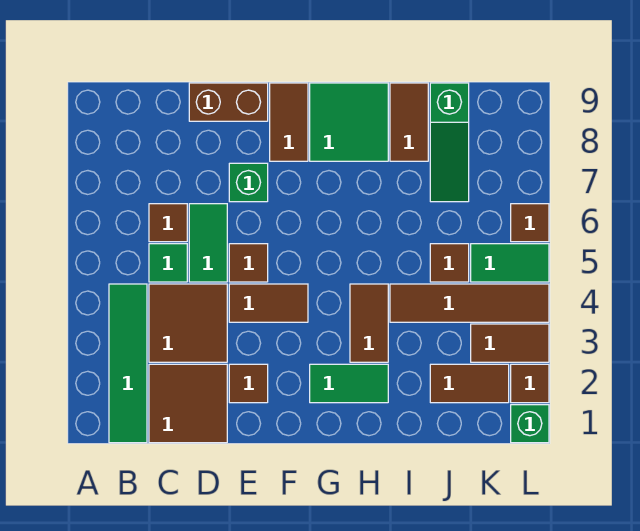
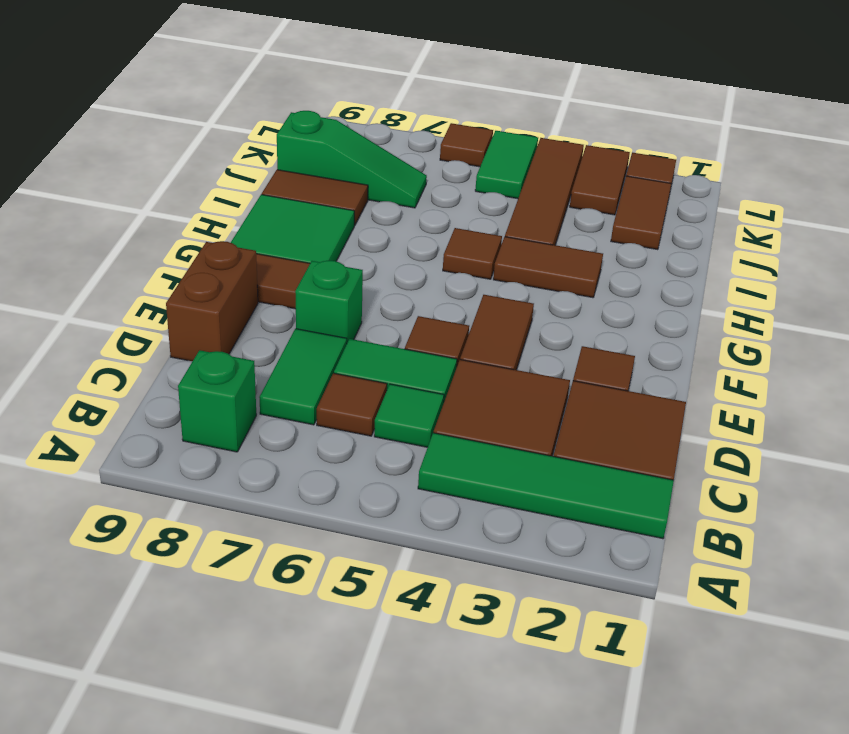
green 1x2 tile [310,364,388,403] -> green 1x2 tile moved to [259,329,347,425]
brown 1x1 tile [430,244,469,282] -> brown 1x1 tile moved to [443,228,502,279]
green 1x1 brick [511,405,549,443] -> green 1x1 brick moved to [178,350,256,452]

